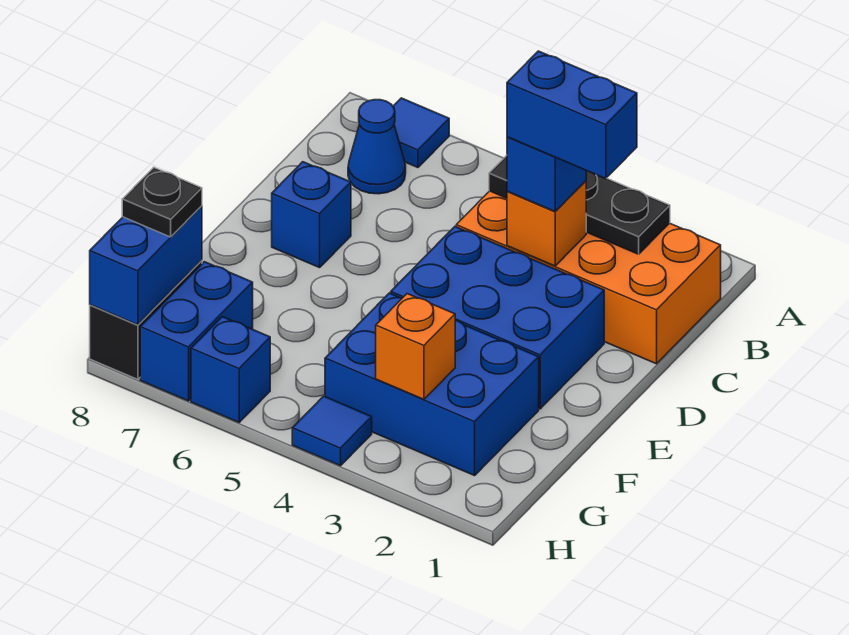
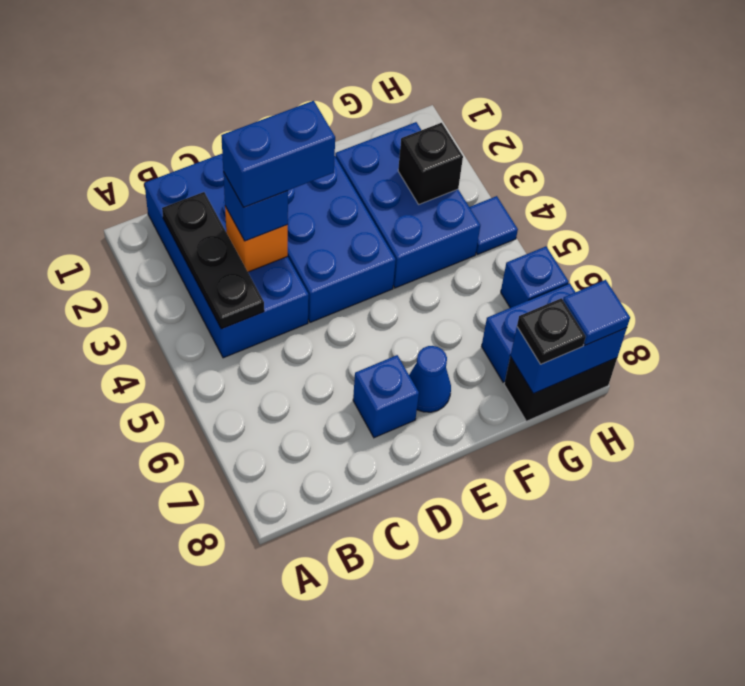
blue 1x1 tile [393,98,449,168] -> blue 1x1 tile moved to [563,280,630,345]
orange 2x4 brick [456,191,721,364] -> blue 2x4 brick [144,154,309,358]
blue 1x1 cone [348,100,406,194] -> blue 1x1 cone moved to [409,346,451,412]
blue 1x2 brick [507,51,637,179] -> blue 1x2 brick turned to [221,101,335,207]
orange 1x1 brick [376,294,455,399] -> black 1x1 brick [398,123,463,204]

